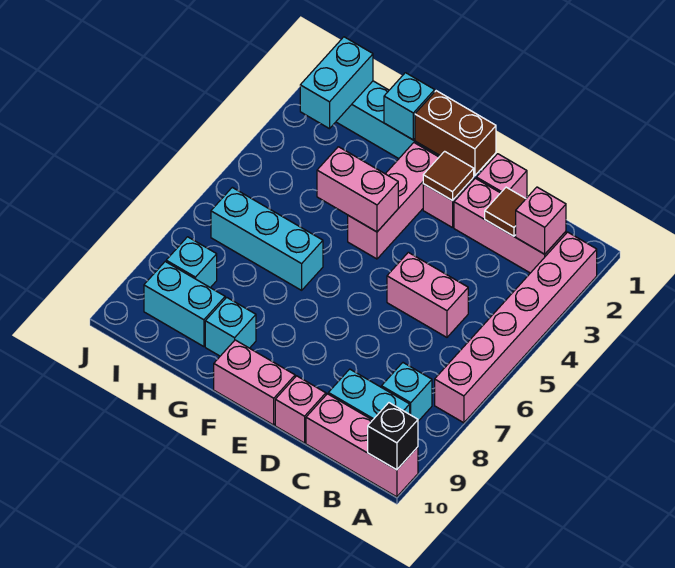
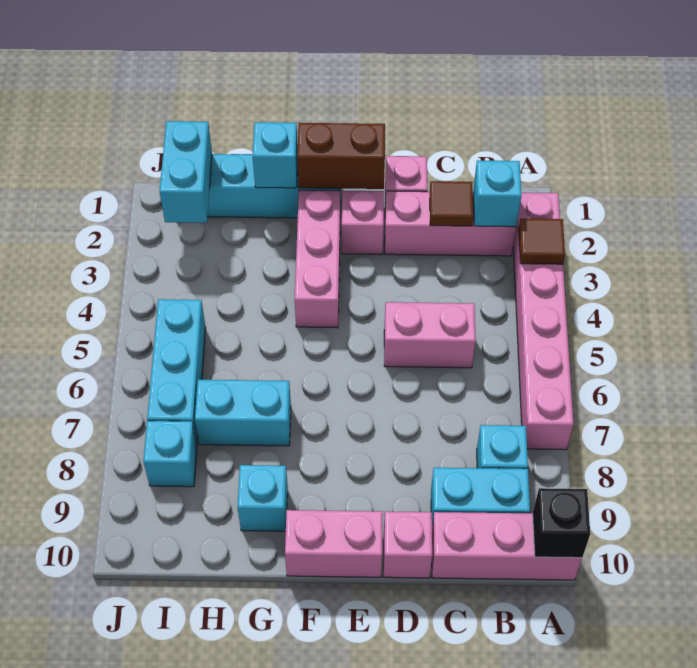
pink 1x1 brick [516,187,566,254] -> cyan 1x1 brick [473,160,521,227]
brown 1x1 tile [423,151,474,201] -> brown 1x1 tile moved to [519,219,565,264]
pink 1x2 brick [317,147,398,232] -> none
cyan 1x3 brick [211,187,323,290] -> cyan 1x3 brick turned to [147,299,206,443]
cyan 1x2 brick [144,262,225,347] -> cyan 1x2 brick moved to [195,380,291,446]

